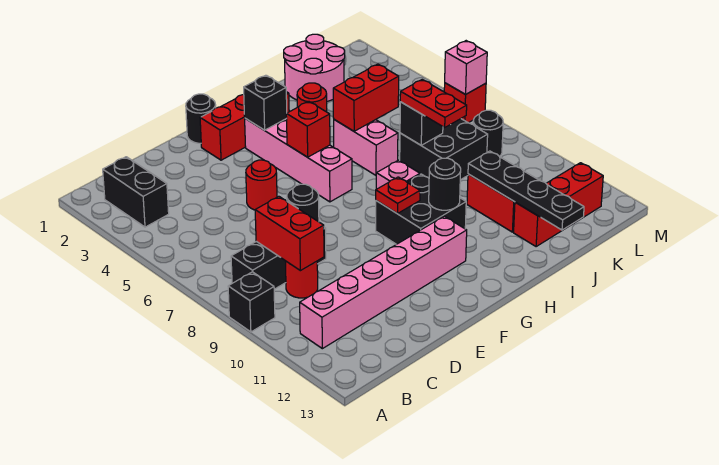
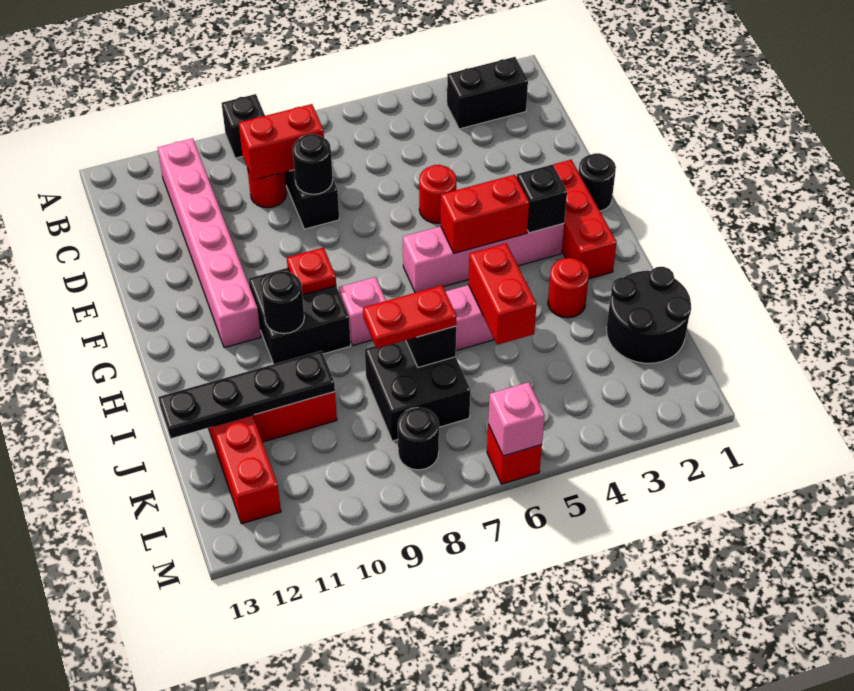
red 1x1 brick [286,101,330,157] -> red 1x2 brick [441,175,529,253]
pink 2x2 round brick [284,34,345,101] -> black 2x2 round brick [606,267,691,363]

